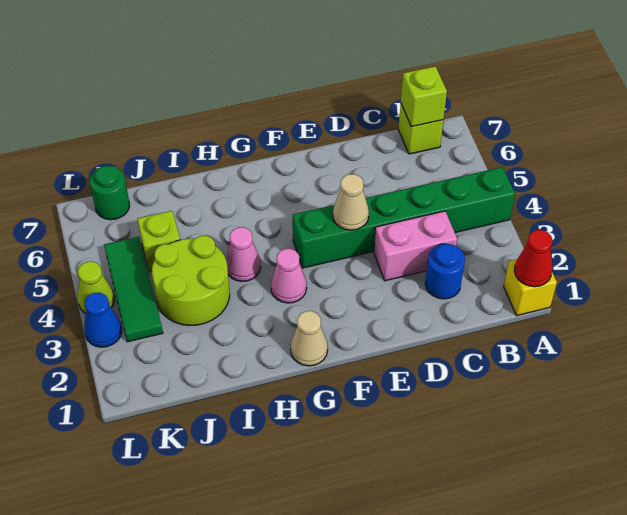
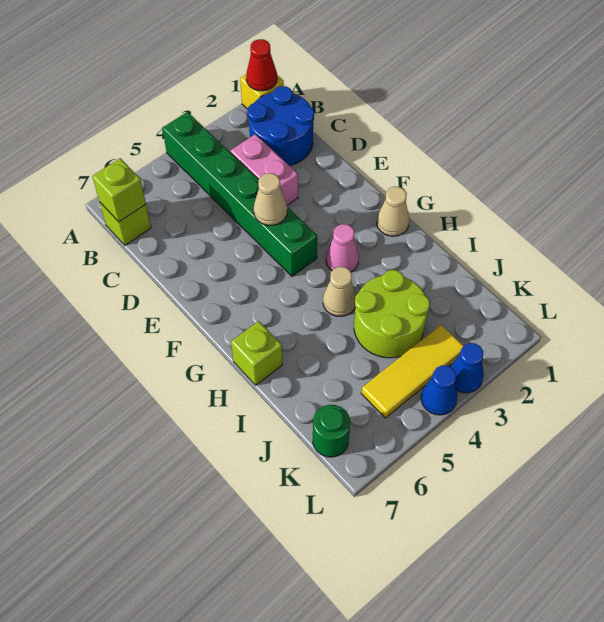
blue 1x1 round brick [425,244,465,299] -> blue 2x2 round brick [247,86,314,166]
pink 1x1 cone [226,227,261,281] -> tan 1x1 cone [323,267,356,316]
lime 1x1 brick [137,211,180,272] -> lime 1x1 brick moved to [231,321,282,385]
green 1x3 tile [104,237,163,342] -> yellow 1x3 tile [361,325,464,418]
lime 1x1 cone [78,261,115,313] -> blue 1x1 cone [421,365,457,415]

